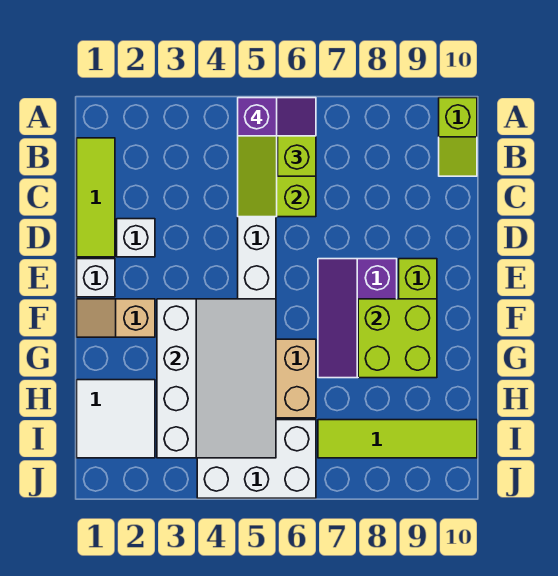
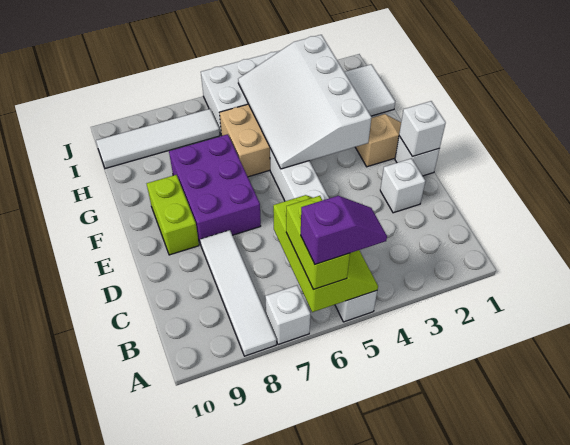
purple 1x2 slope [238,98,316,136] -> purple 1x2 slope turned to [301,196,387,264]
none -> white 1x1 brick [265,285,310,345]
none -> white 1x4 tile [200,230,276,356]
lime 1x2 slope [439,98,477,176] -> none
lime 1x3 tile [77,138,115,257] -> none
none -> white 1x1 brick [399,101,446,157]
purple 2x3 slope [318,259,397,378] -> purple 2x3 brick [169,134,261,244]
lime 2x2 brick [358,299,437,378] -> none
lime 1x4 tile [318,420,477,458] -> white 1x4 tile [96,109,220,169]

